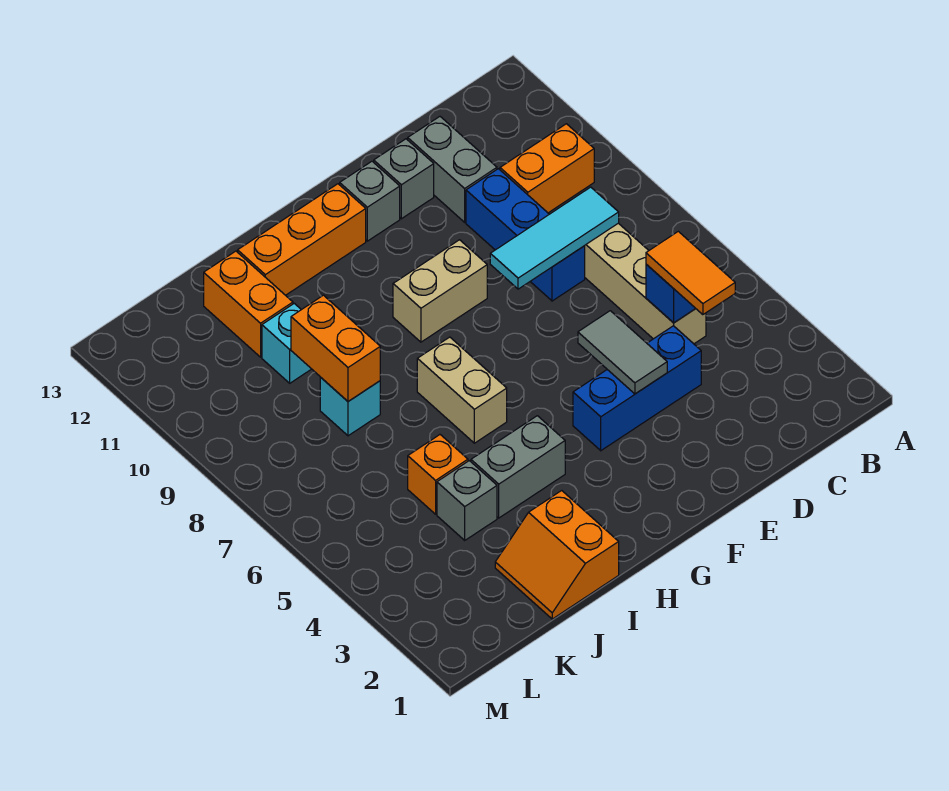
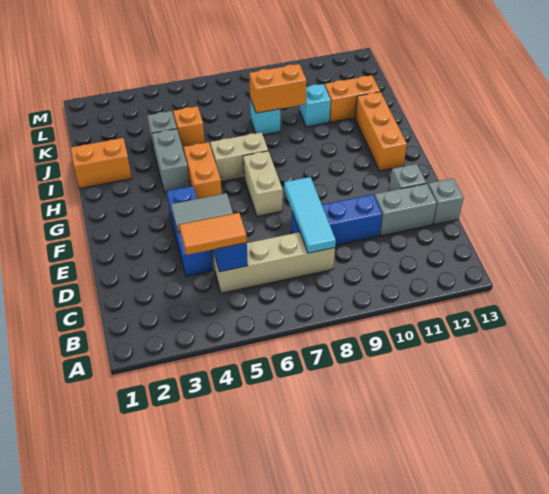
orange 1x2 brick [500,124,594,213] -> orange 1x2 brick moved to [184,142,222,199]
tan 1x2 brick [393,240,487,342] -> tan 1x2 brick moved to [243,151,283,216]
grey 1x1 brick [340,161,400,241] -> grey 1x1 brick moved to [428,178,464,225]

